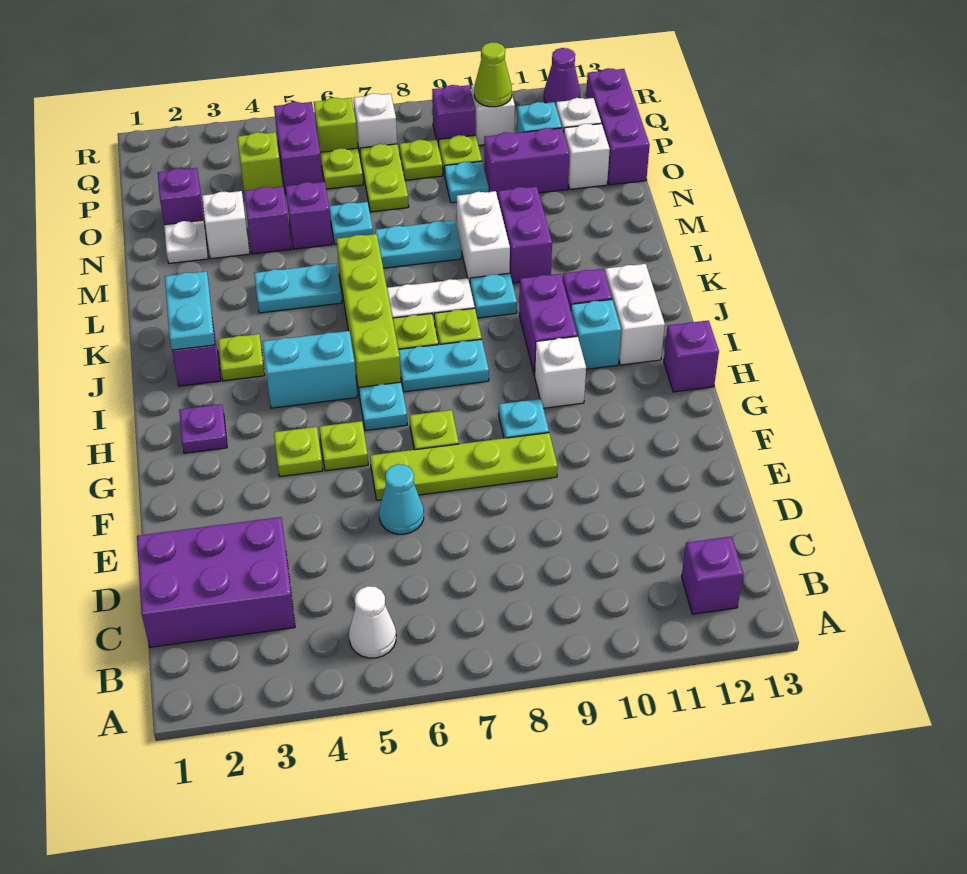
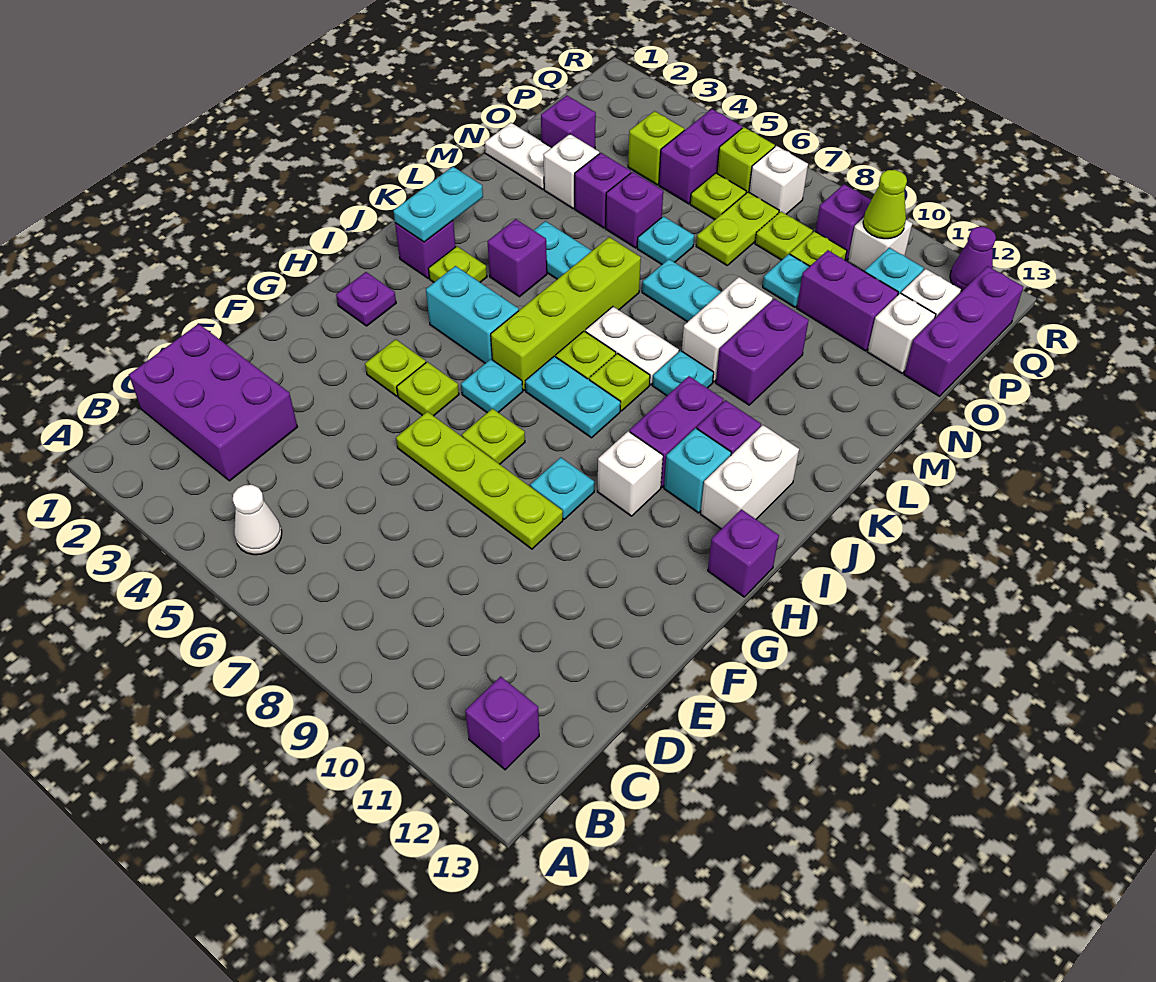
cyan 1x1 cone [379,464,424,534] -> none
none -> purple 1x1 brick [487,219,547,297]
white 1x1 plate [164,220,208,263] -> white 1x2 plate [485,123,552,189]

